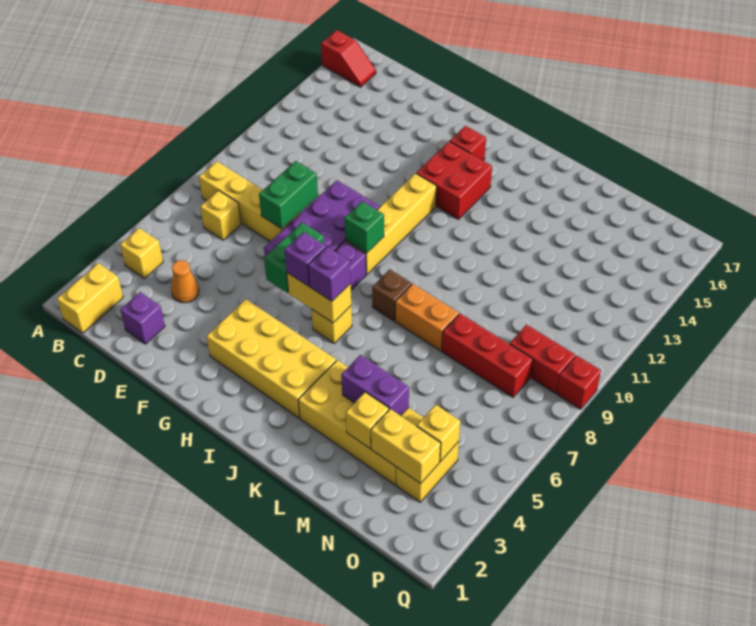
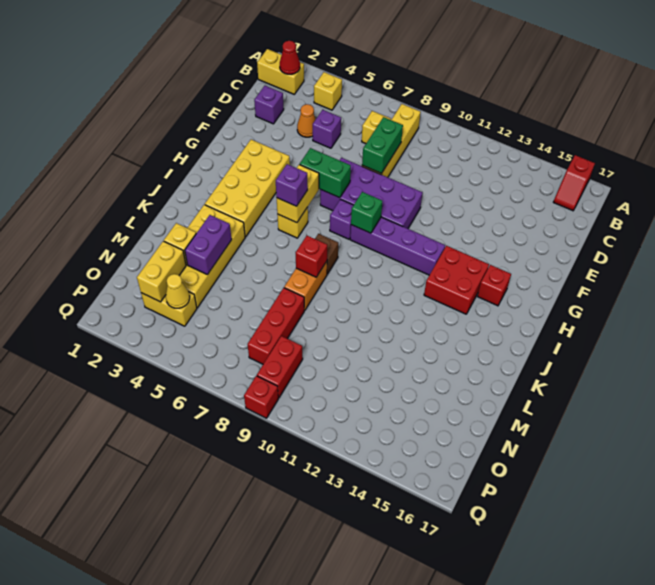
none -> red 1x1 cone [280,41,300,74]
green 1x2 brick [259,161,318,229] -> green 1x2 brick turned to [362,117,403,174]
purple 1x1 brick [285,232,326,286] -> purple 1x1 brick moved to [313,110,341,148]
yellow 1x4 brick [345,173,436,274] -> purple 1x4 brick [350,217,445,275]
none -> red 1x1 brick [296,236,328,277]
yellow 1x1 brick [417,405,460,462] -> yellow 1x1 cone [166,274,190,308]

